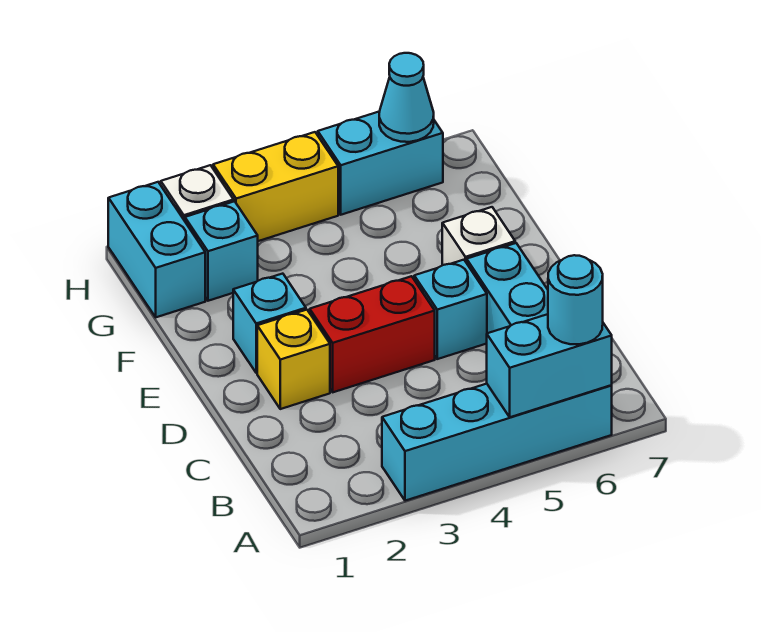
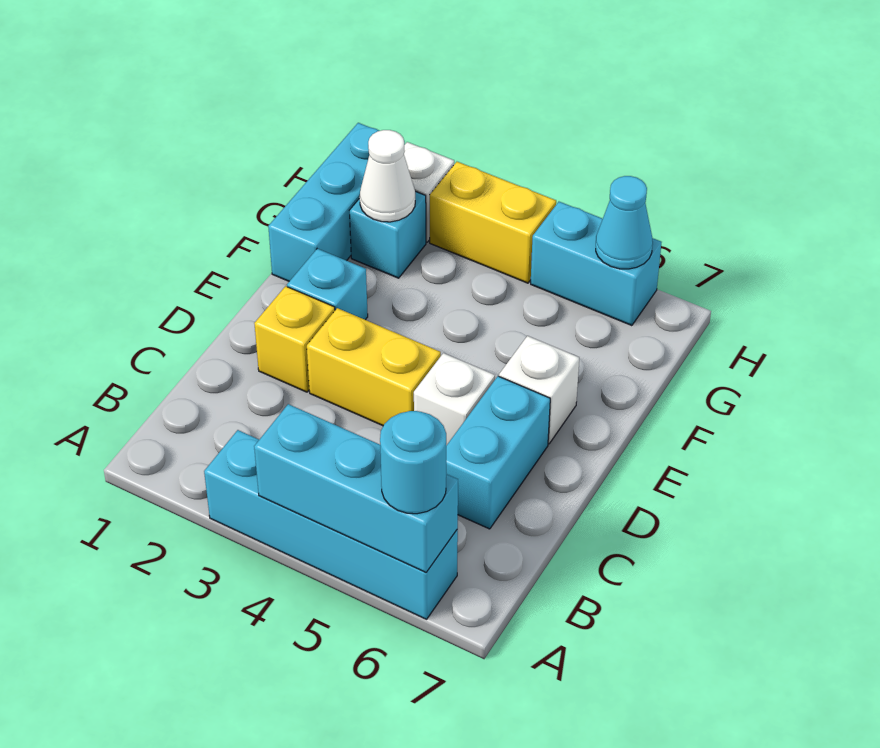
cyan 1x2 brick [487,314,612,417] -> cyan 1x3 brick [254,404,458,572]
red 1x2 brick [310,276,435,392] -> yellow 1x2 brick [307,308,441,426]
cyan 1x1 brick [414,260,487,359] -> white 1x1 brick [414,353,495,445]
cyan 1x2 brick [108,182,205,317] -> cyan 1x3 brick [268,123,405,281]
none -> white 1x1 cone [360,130,415,222]

